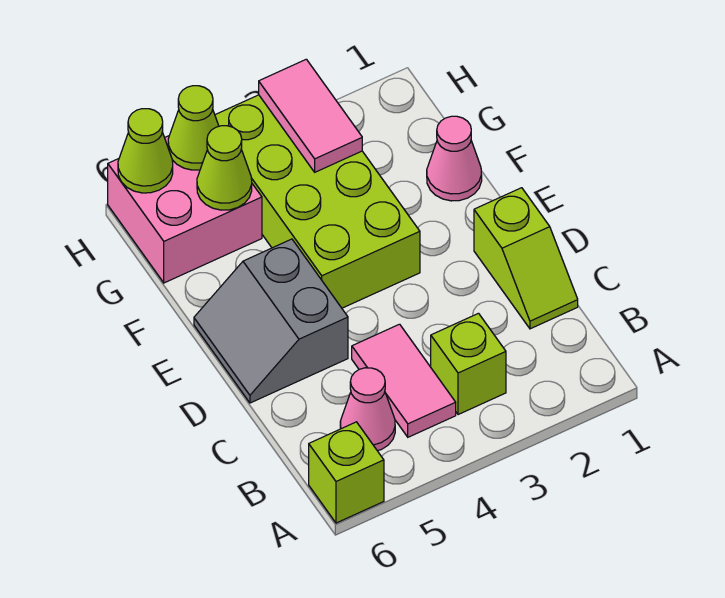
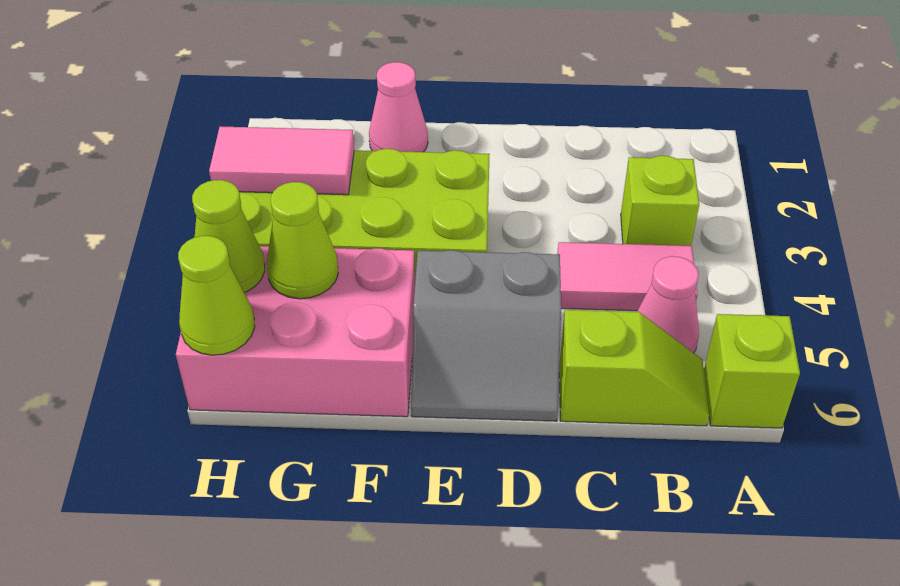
lime 1x2 slope [474,188,578,329] -> lime 1x2 slope moved to [559,310,709,426]
pink 2x2 brick [108,136,262,283] -> pink 2x3 brick [176,246,415,417]

